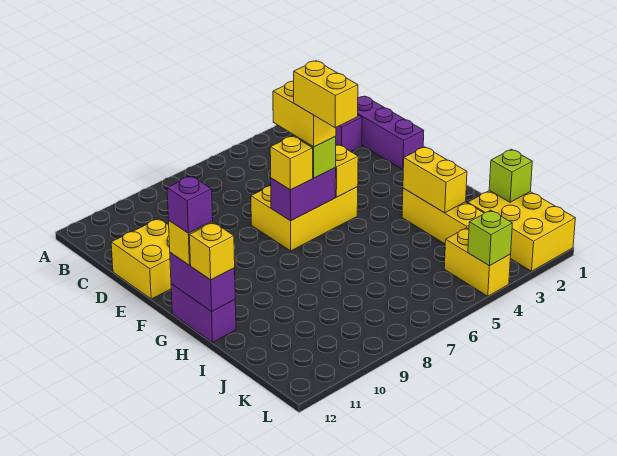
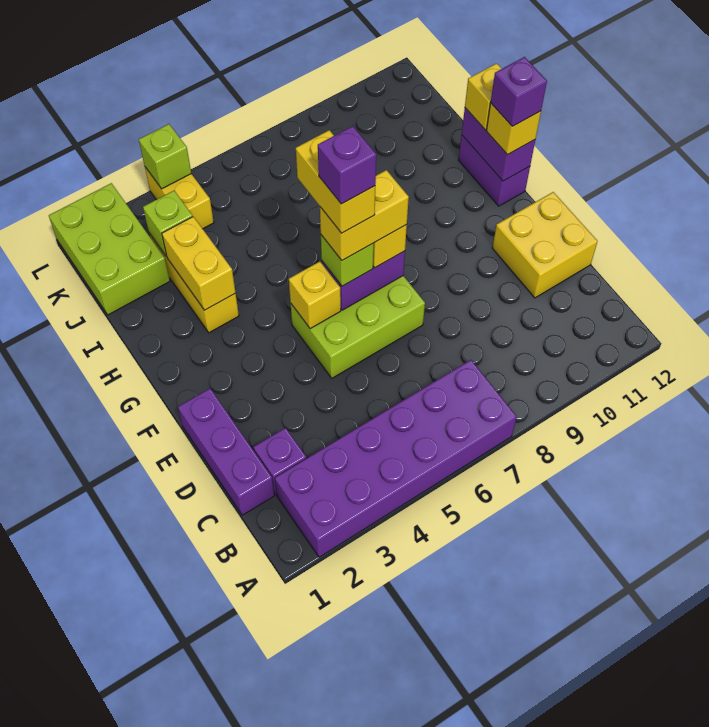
none -> purple 2x6 brick [275,360,517,557]
yellow 2x3 brick [251,186,358,251] -> lime 2x3 brick [291,276,425,378]
yellow 1x2 brick [273,81,336,147] -> yellow 1x2 brick turned to [320,170,409,260]
none -> purple 1x1 brick [318,126,376,204]
yellow 2x3 brick [468,190,575,271] -> lime 2x3 brick [49,183,170,315]
lime 1x1 brick [489,149,532,202] -> lime 1x1 brick moved to [143,191,193,257]

